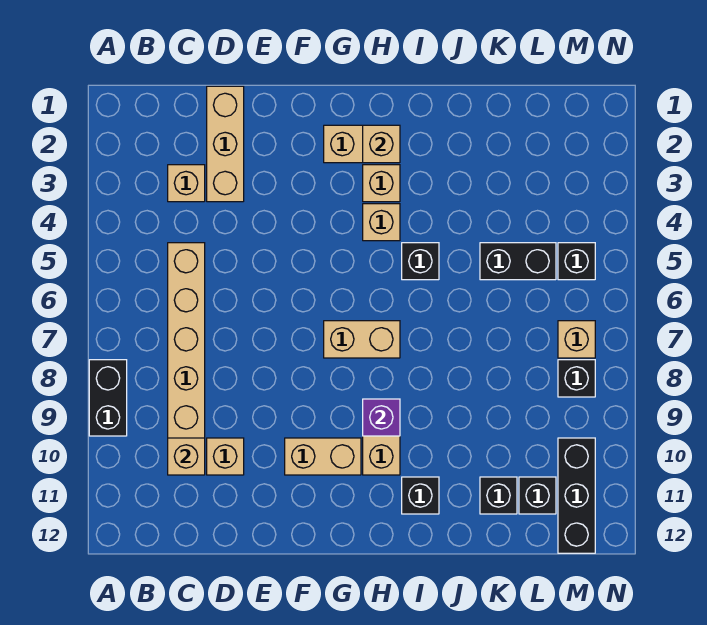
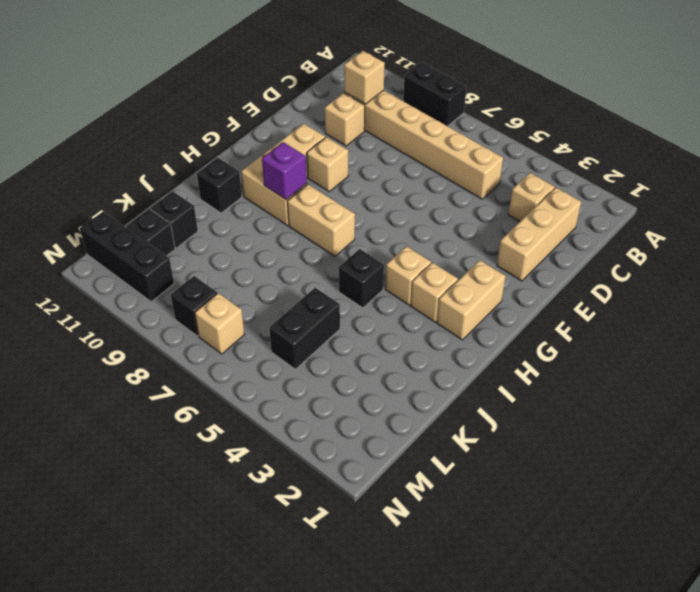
tan 1x3 brick [207,86,244,202] -> tan 1x3 brick turned to [497,188,581,281]
tan 1x2 brick [324,321,400,358] -> tan 1x2 brick turned to [287,185,355,256]
tan 1x1 brick [363,125,400,163] -> tan 1x1 brick moved to [307,137,348,192]
black 1x1 brick [558,243,595,280] -> none

